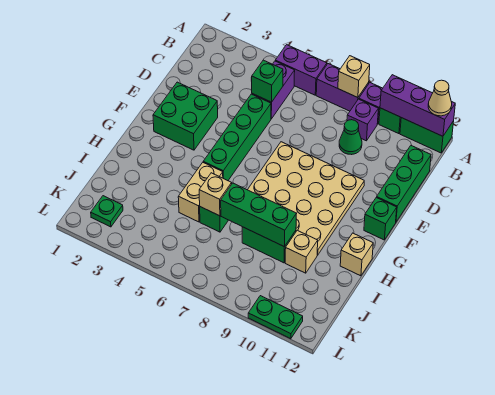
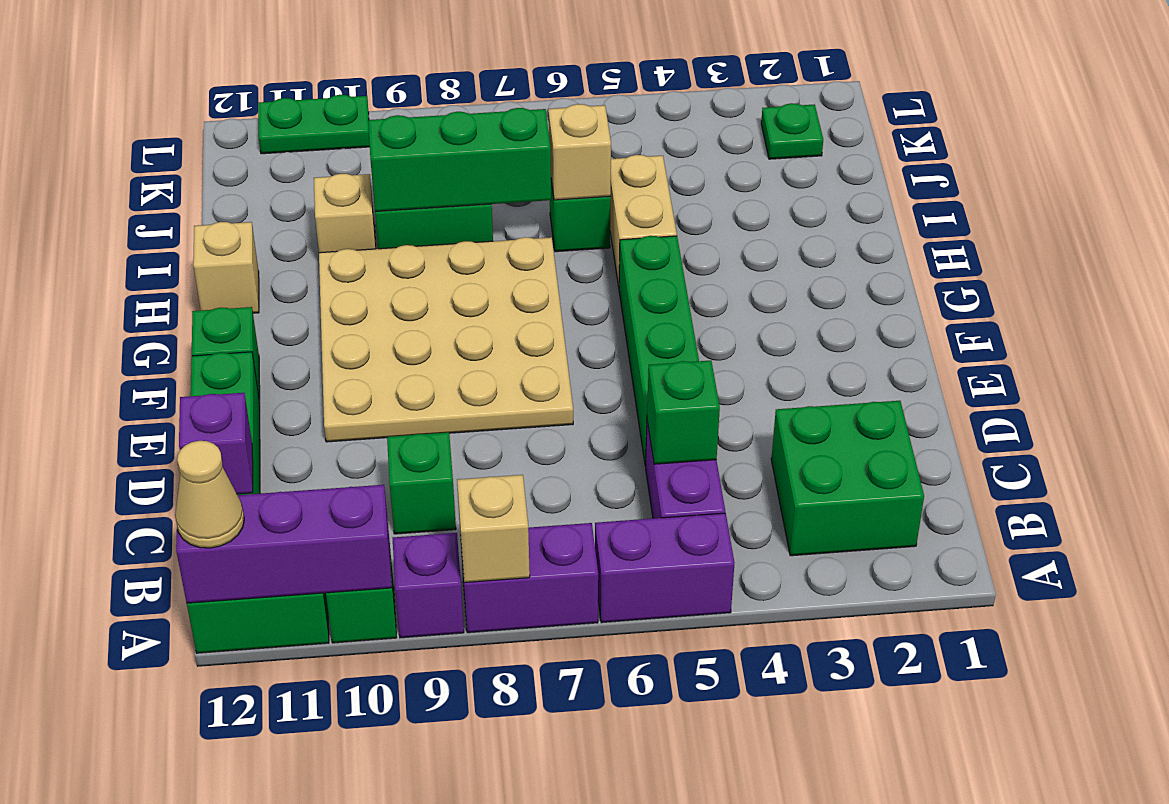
purple 1x1 brick [347,99,378,141] -> purple 1x1 brick moved to [179,393,253,494]
green 1x1 cone [339,120,362,155] -> green 1x1 brick [387,432,456,534]
green 2x2 brick [153,82,218,150] -> green 2x2 brick moved to [771,401,924,556]

